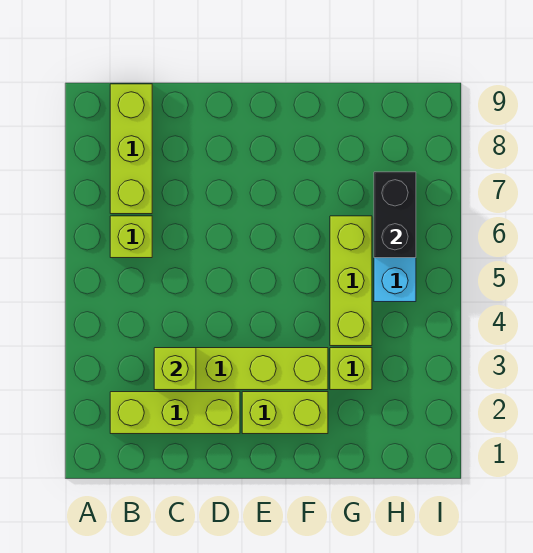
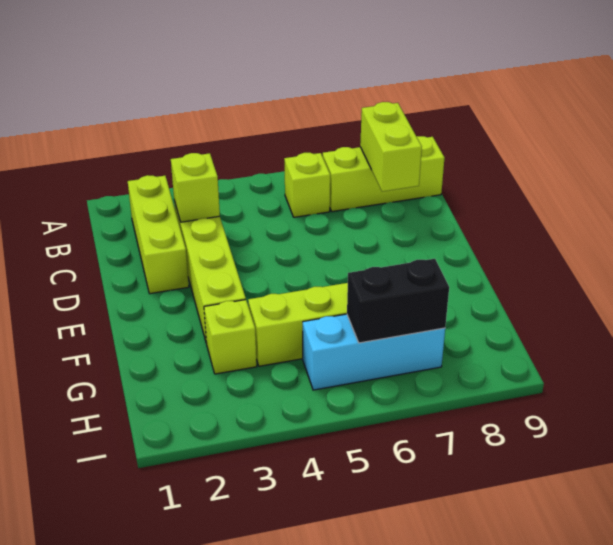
lime 1x2 brick [242,392,328,434] -> lime 1x2 brick moved to [360,102,422,192]

